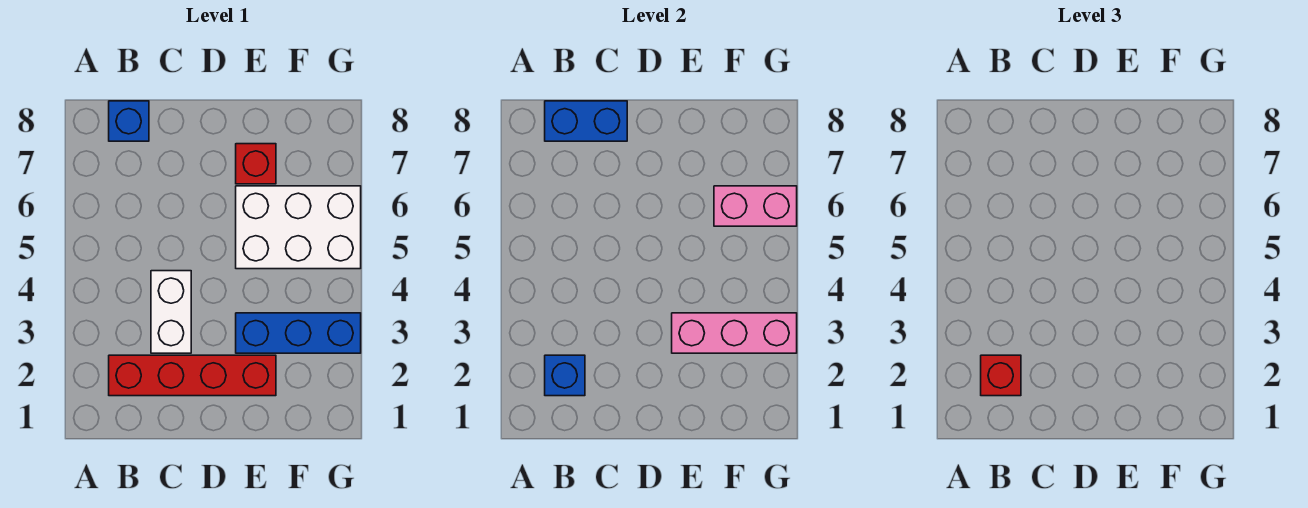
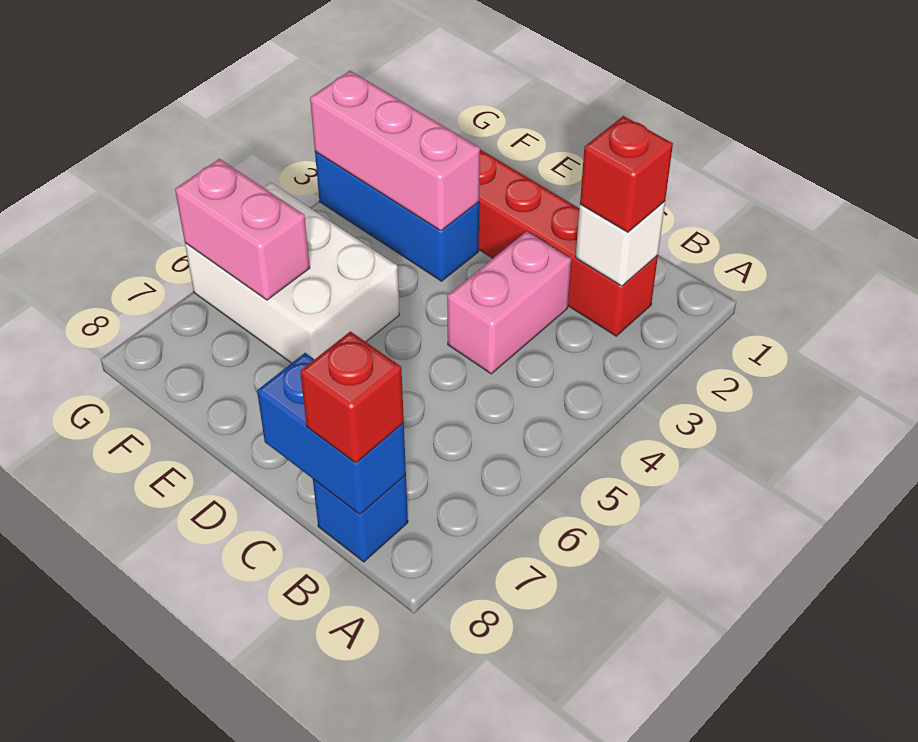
blue 1x1 brick [545,355,585,396] -> white 1x1 brick [576,201,665,286]
white 1x2 brick [151,271,191,353] -> pink 1x2 brick [447,231,571,374]
red 1x1 brick [236,144,276,184] -> red 1x1 brick moved to [300,331,404,463]

